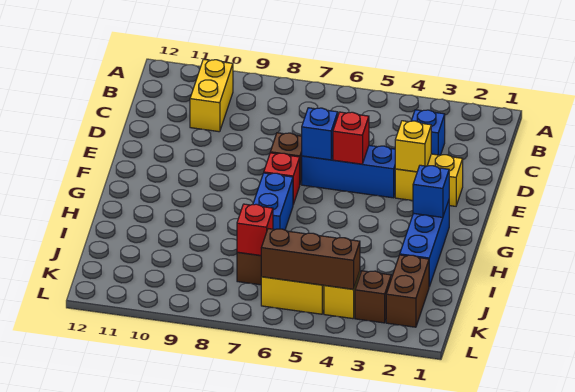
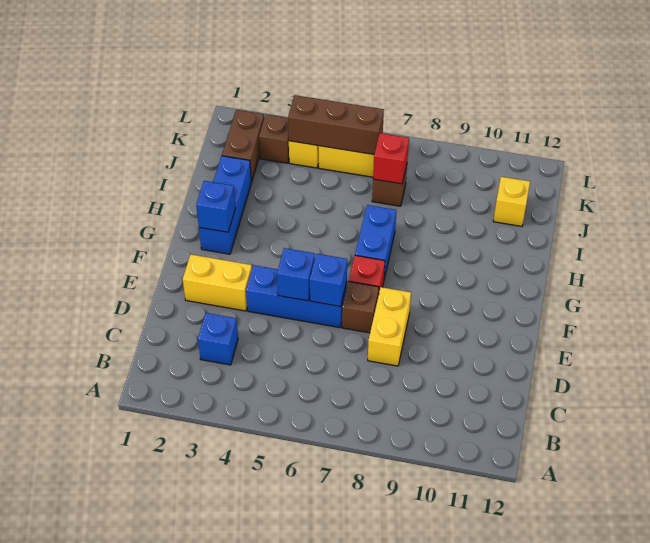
yellow 1x2 brick [190,59,233,132] -> yellow 1x2 brick moved to [368,287,411,366]
yellow 1x1 brick [395,121,431,172] -> yellow 1x1 brick moved to [493,177,530,226]
red 1x1 brick [333,112,369,164] -> blue 1x1 brick [277,248,315,301]

